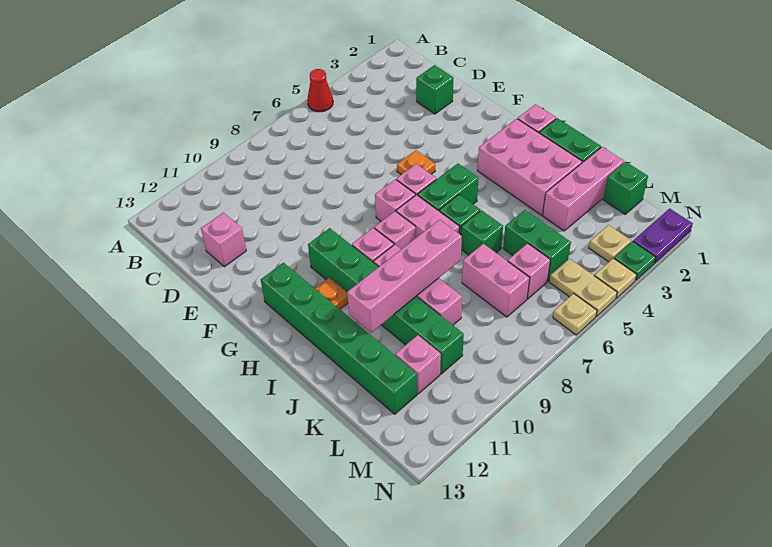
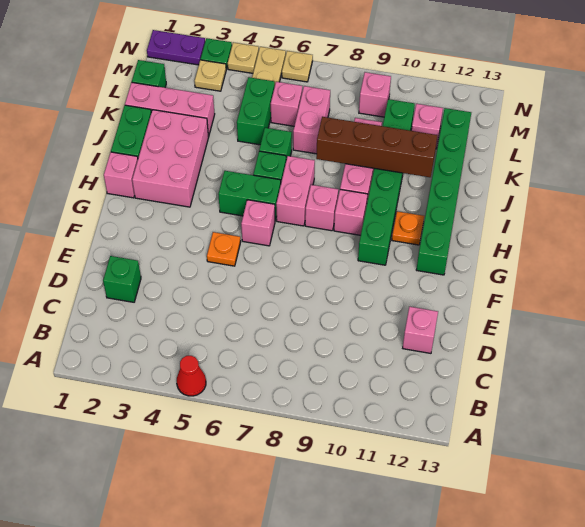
pink 1x1 brick [375,179,415,221] -> pink 1x1 brick moved to [359,72,391,117]
pink 1x4 brick [347,220,462,333] -> brown 1x4 brick [316,117,437,177]

